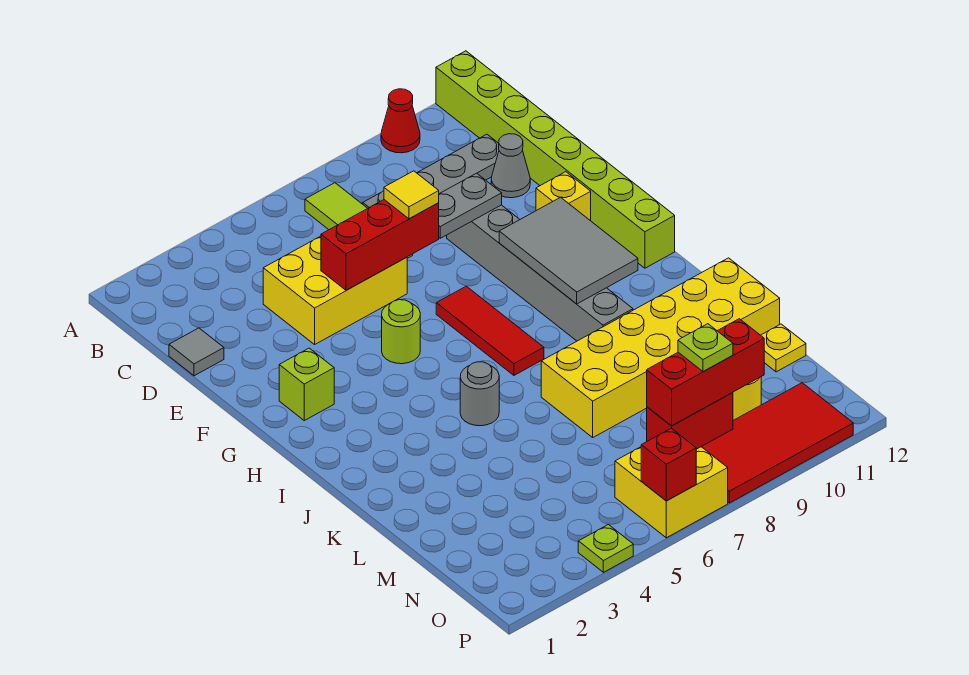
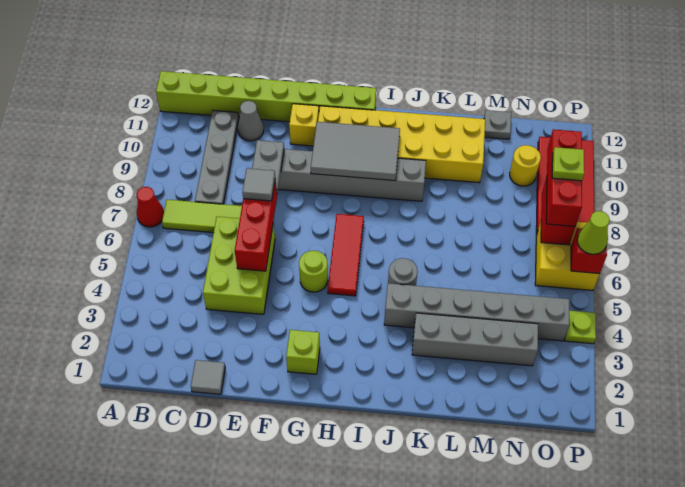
red 1x1 cone [381,89,420,153] -> red 1x1 cone moved to [137,187,164,227]
yellow 2x3 brick [263,236,407,344] -> lime 2x3 brick [203,217,275,314]
yellow 1x1 tile [384,171,439,219] -> grey 1x1 tile [242,168,275,201]
red 1x3 tile [436,286,544,375] -> red 1x3 tile turned to [328,214,364,296]
none -> grey 1x6 brick [384,283,569,341]
none -> grey 1x4 brick [412,313,538,366]
yellow 2x6 brick [541,258,780,437] -> yellow 2x6 brick turned to [318,106,485,183]
yellow 1x1 plate [761,324,806,372] -> grey 1x1 plate [484,110,511,139]
none -> lime 1x1 cone [577,211,610,254]

